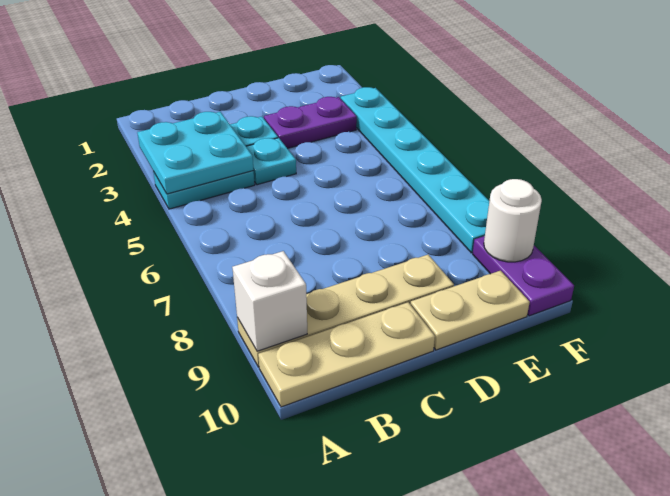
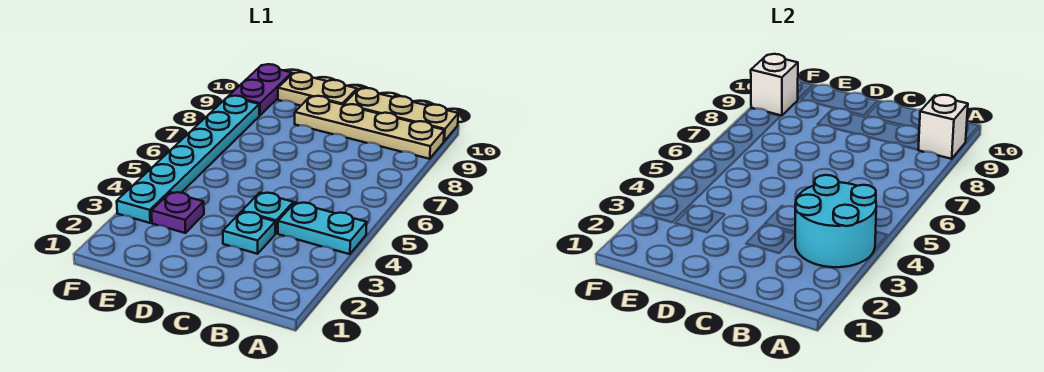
cyan 2x2 plate [137,112,254,194] -> cyan 2x2 round brick [795,175,876,267]
purple 1x2 plate [264,97,357,149] -> purple 1x1 plate [152,192,204,233]
white 1x1 round brick [484,179,542,262] -> white 1x1 brick [751,54,798,116]

